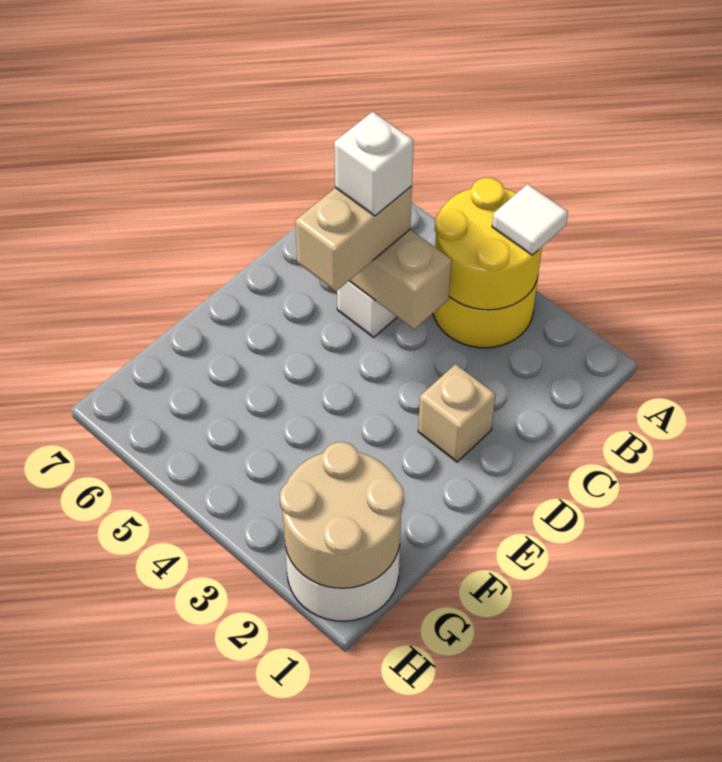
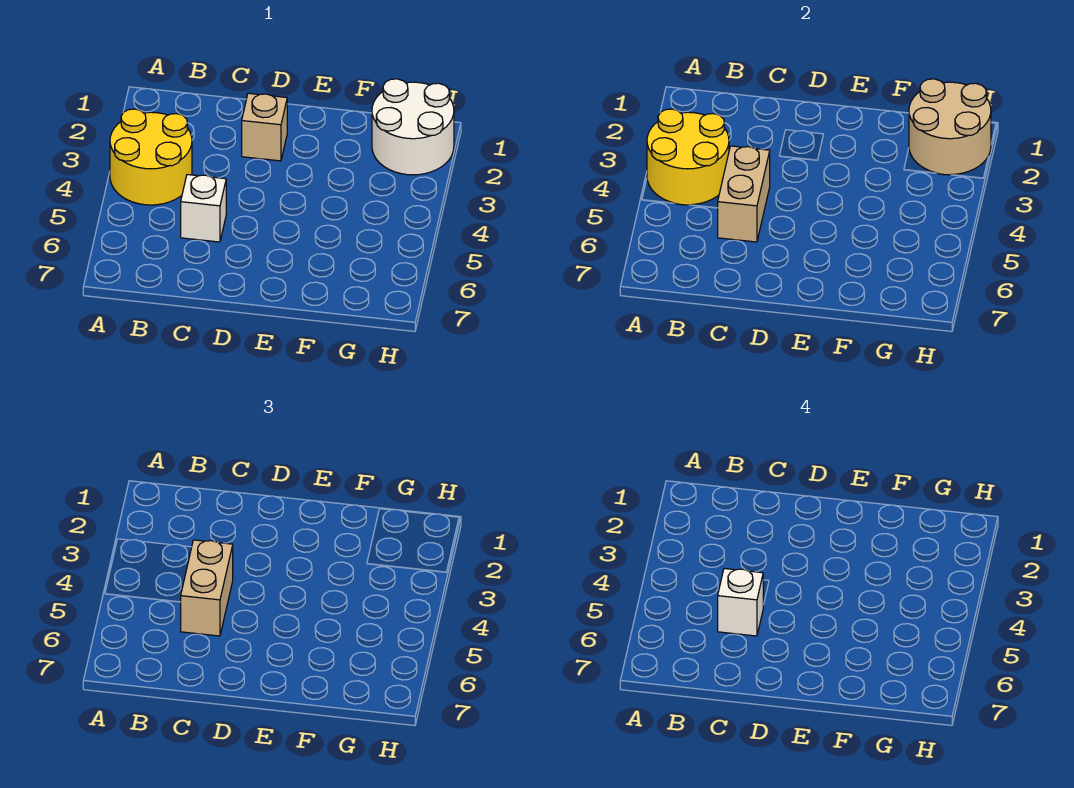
white 1x1 tile [492,184,568,255] -> none
tan 1x2 brick [295,186,412,291] -> tan 1x2 brick turned to [181,540,233,636]

